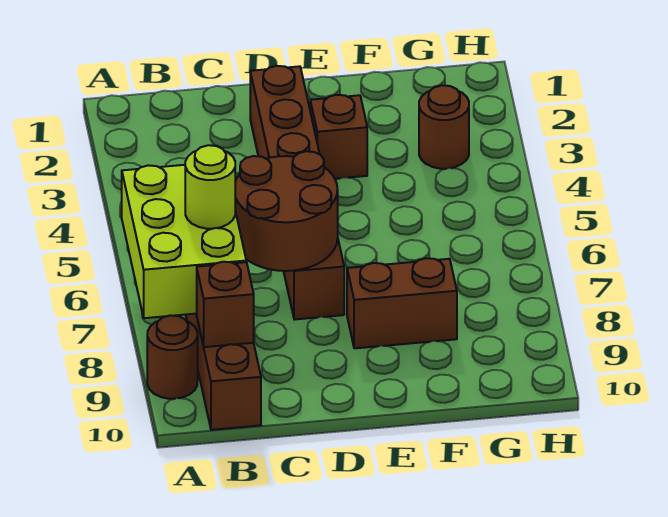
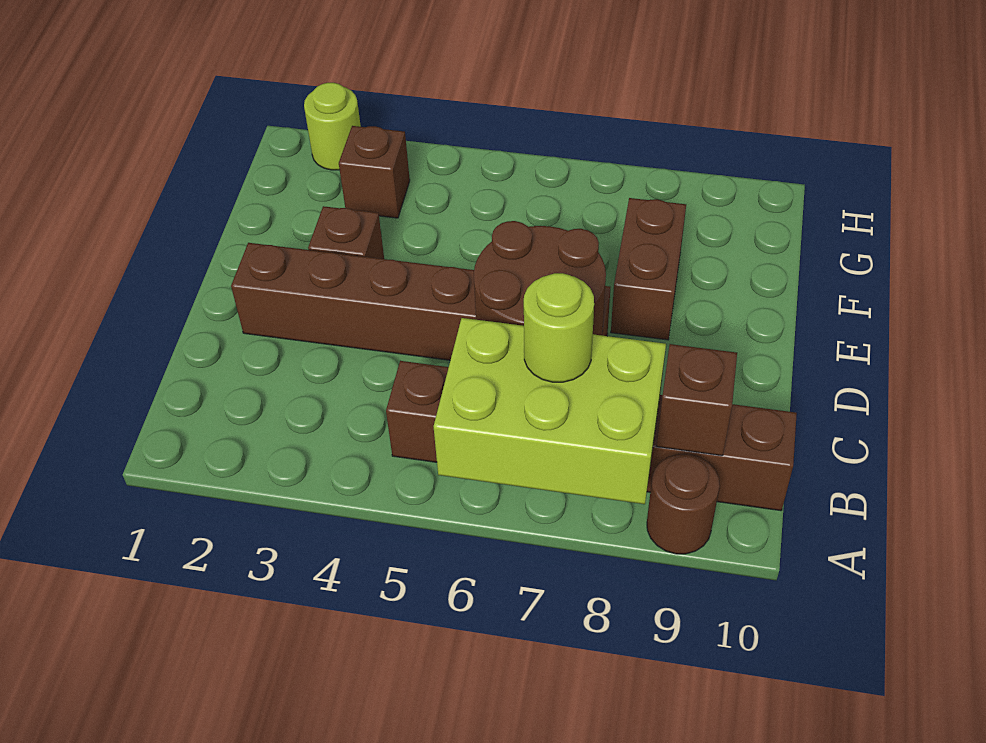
brown 1x1 round brick [419,85,469,169] -> brown 1x1 brick [339,126,410,218]
none -> lime 1x1 round brick [304,83,361,170]

